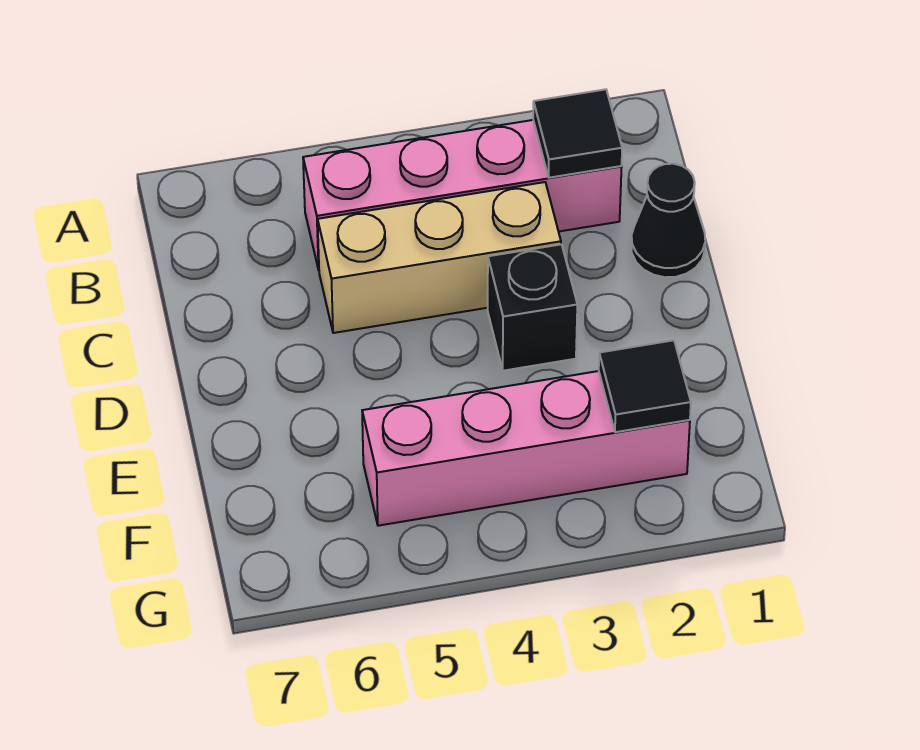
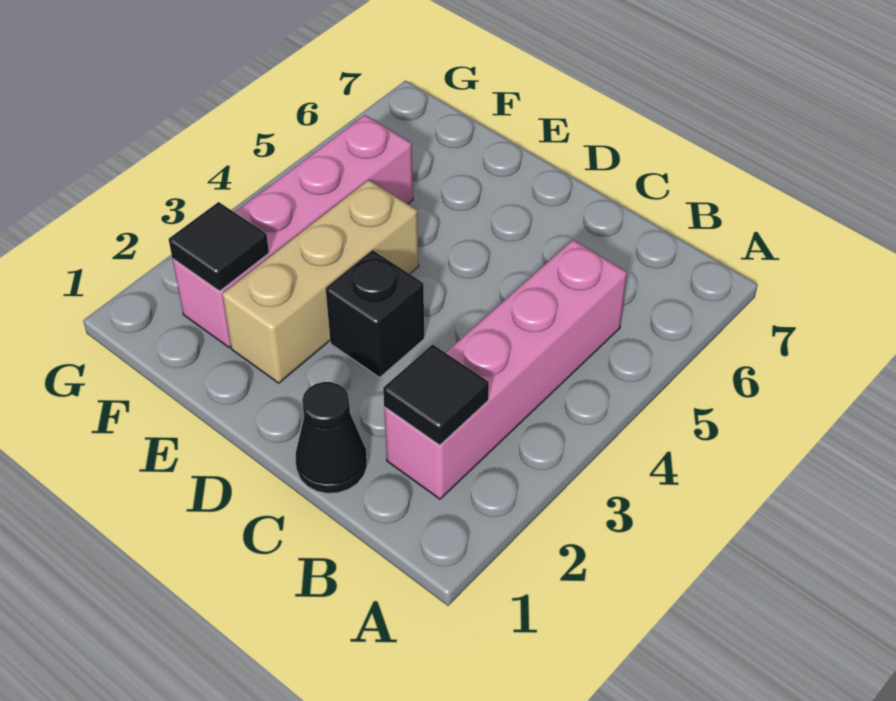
tan 1x3 brick [318,182,561,333] -> tan 1x3 brick moved to [222,180,419,383]

